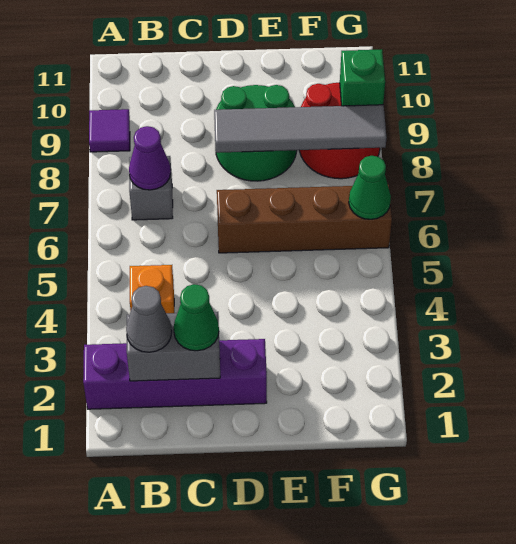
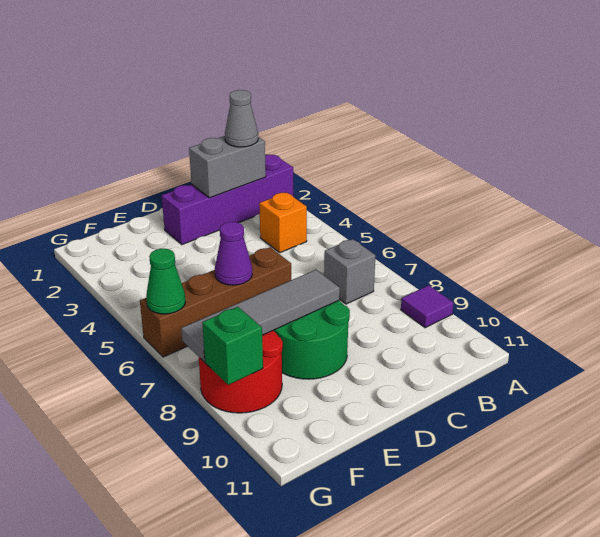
purple 1x1 cone [129,126,171,190] -> purple 1x1 cone moved to [215,222,252,285]
green 1x1 cone [174,284,219,351] -> none

